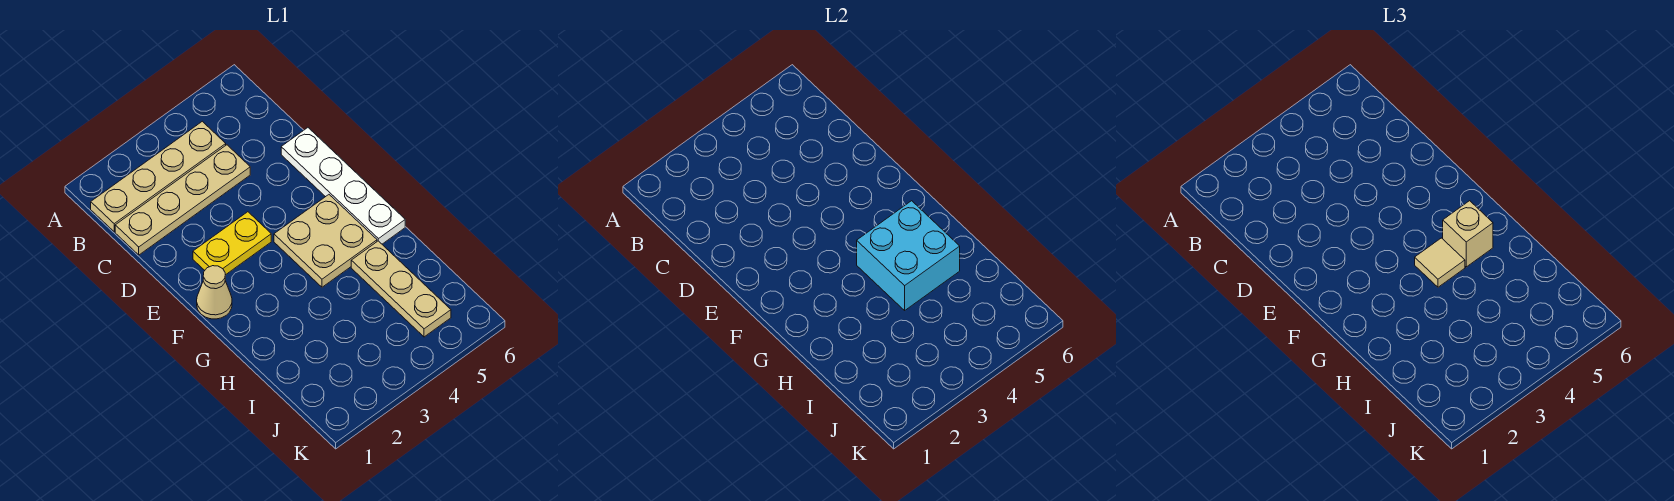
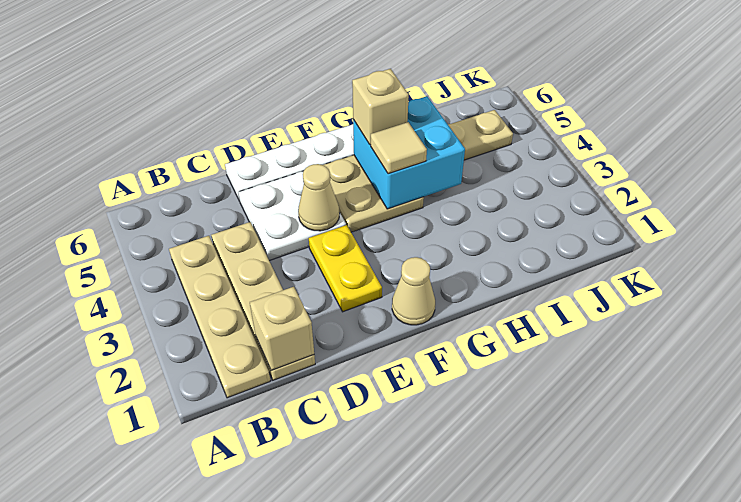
none -> tan 1x1 brick [250,287,314,371]
none -> white 2x2 plate [238,171,346,261]
none -> tan 1x1 cone [298,164,340,231]

